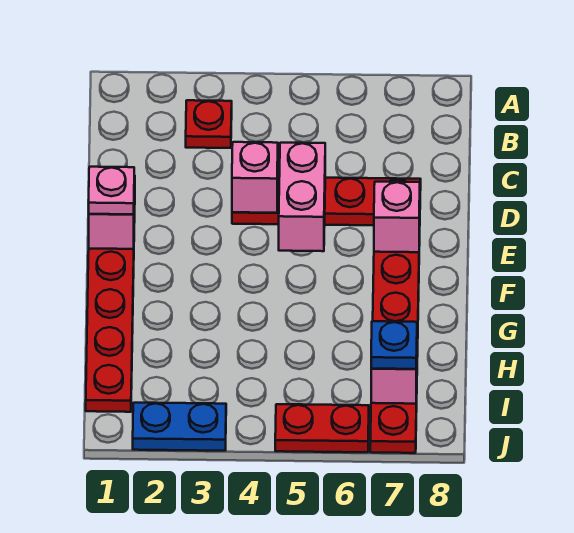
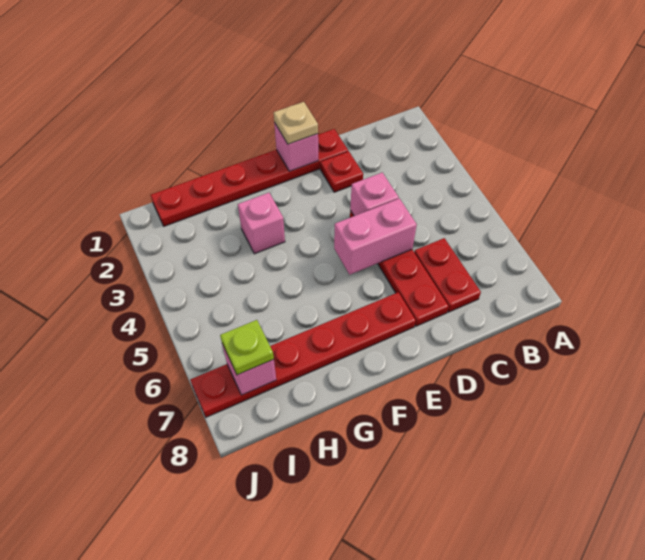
red 1x1 plate [186,100,232,148] -> red 1x1 plate moved to [320,151,363,192]
pink 1x1 plate [89,167,134,214] -> tan 1x1 plate [274,102,318,144]
pink 1x1 brick [374,182,420,252] -> pink 1x1 brick moved to [238,193,285,254]
blue 1x1 plate [371,321,417,369] -> lime 1x1 plate [220,320,274,375]
blue 1x2 plate [133,403,226,451] -> none
red 1x2 plate [275,404,369,452] -> red 1x2 plate moved to [414,238,481,312]

